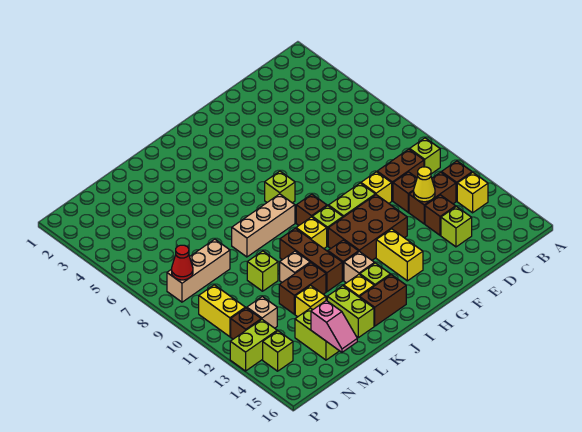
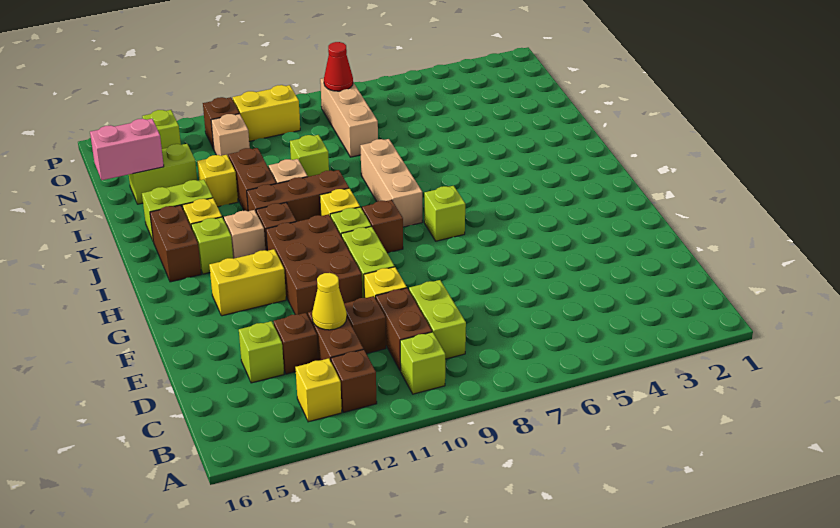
pink 1x2 slope [311,301,357,352] -> pink 1x2 brick [90,119,164,180]
lime 1x2 brick [230,319,277,371] -> lime 1x2 brick moved to [409,280,466,359]

